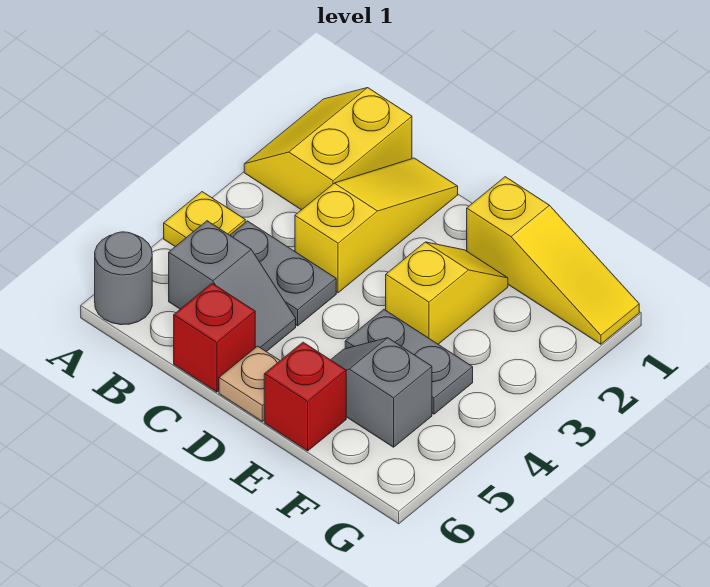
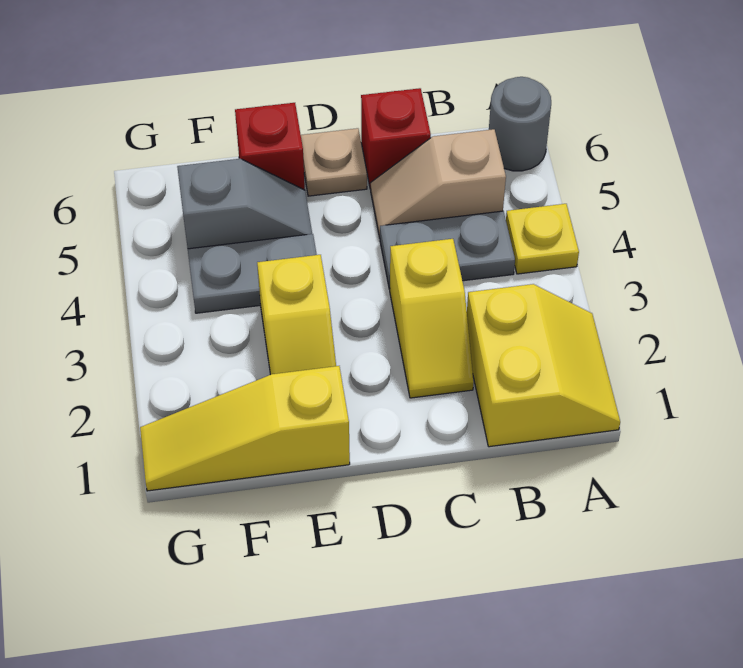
grey 1x2 slope [169,221,296,352] -> tan 1x2 slope [371,129,506,238]
yellow 1x3 slope [295,158,458,293] -> yellow 1x2 slope [390,239,474,398]

